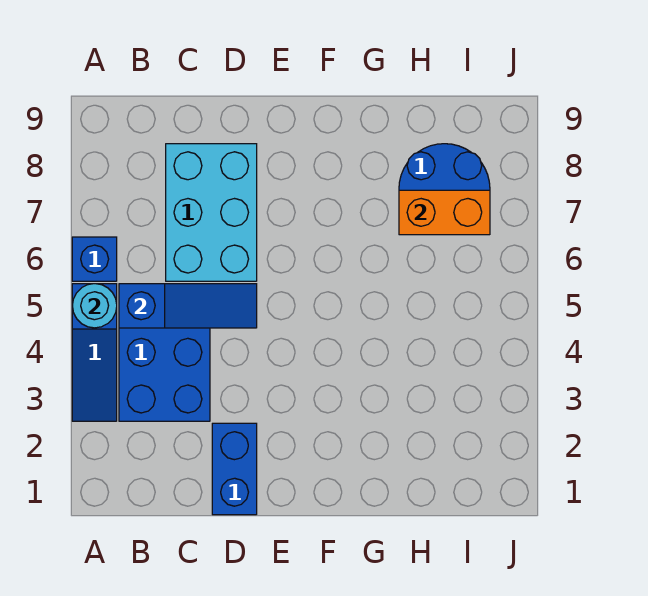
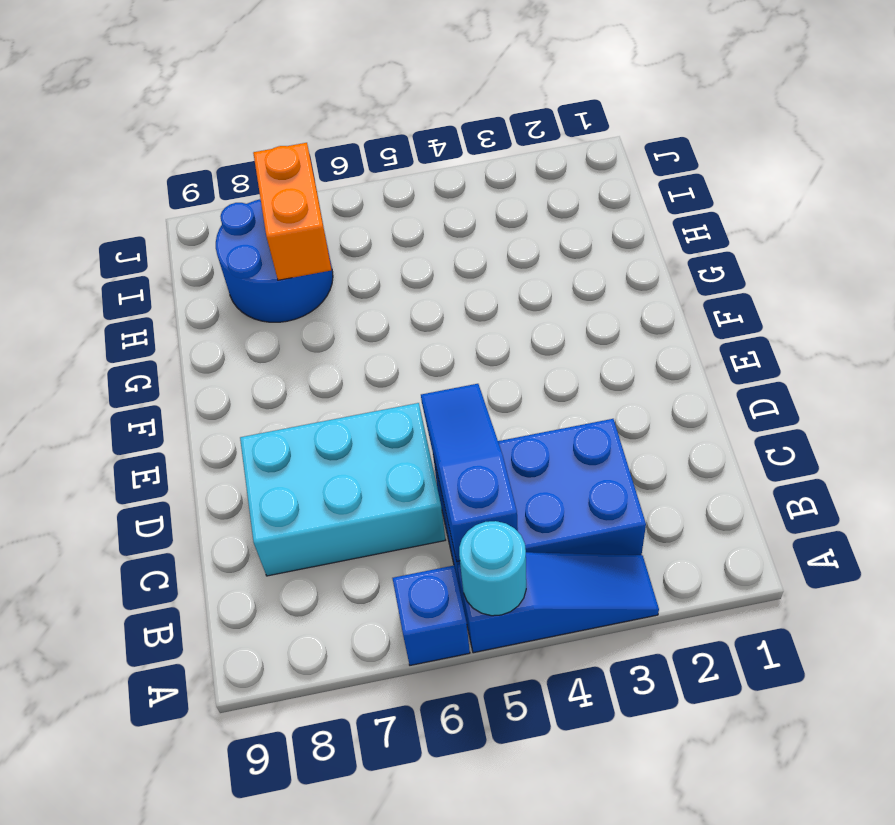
blue 1x2 brick [212,423,257,515] -> none

